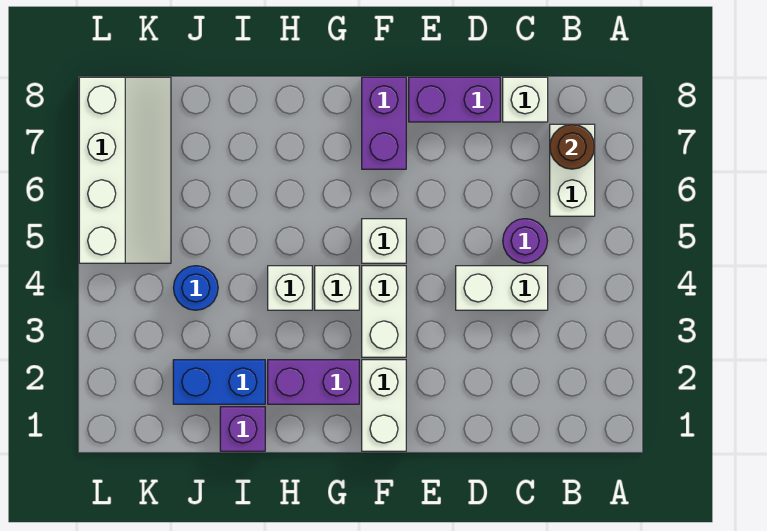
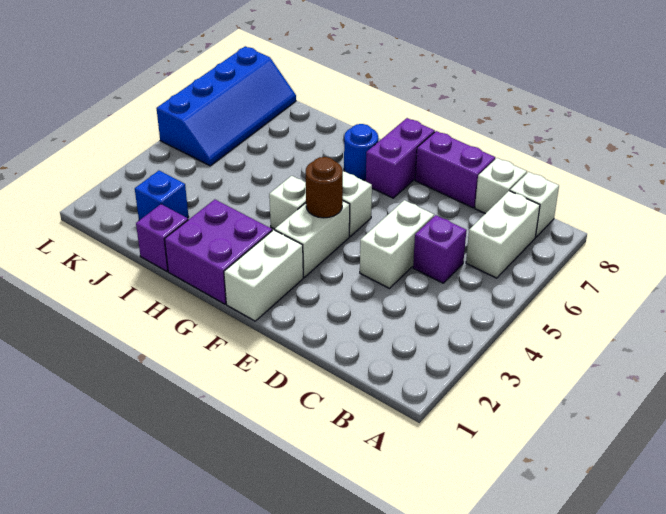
brown 1x1 round brick [550,124,595,169] -> brown 1x1 round brick moved to [306,157,343,218]
white 1x2 brick [456,266,548,310] -> white 1x2 brick turned to [360,200,434,288]
purple 1x1 round brick [503,219,547,263] -> purple 1x1 brick [413,215,466,283]
purple 1x2 brick [268,360,359,404] -> purple 2x2 brick [165,199,272,304]
white 1x1 brick [268,266,312,310] -> white 1x1 brick moved to [510,172,559,237]
blue 1x2 brick [173,360,265,404] -> blue 1x1 brick [135,171,188,220]
blue 1x1 round brick [173,266,218,310] -> blue 1x1 round brick moved to [344,124,378,180]
white 2x4 slope [79,77,171,263] -> blue 2x4 slope [156,46,296,166]

